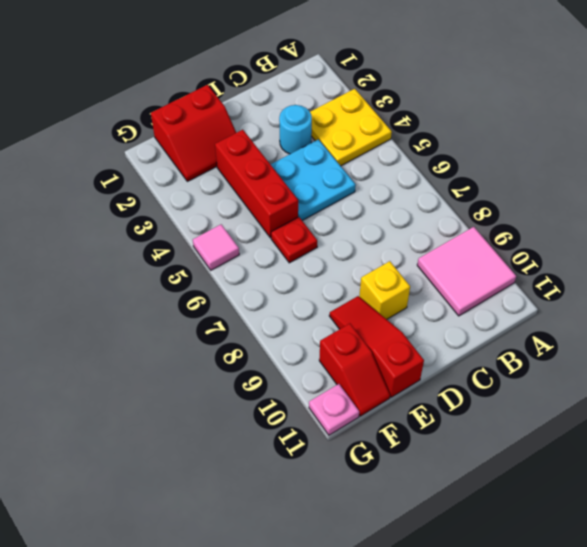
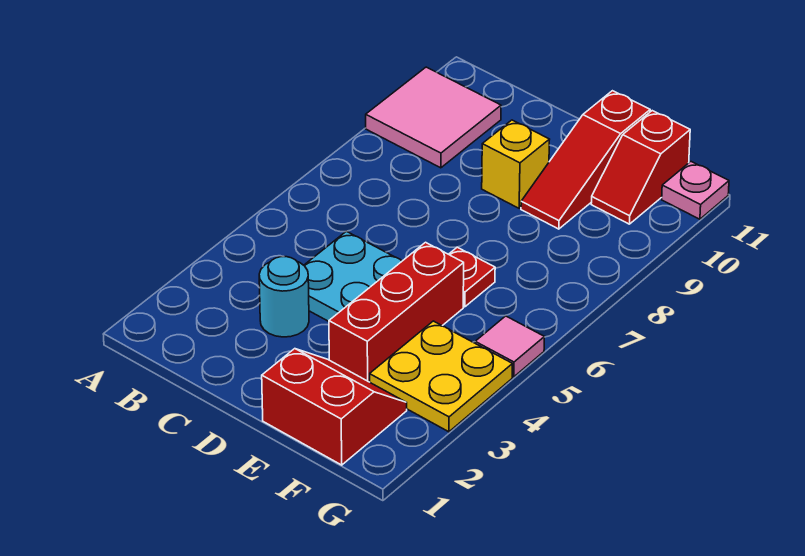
yellow 2x2 plate [310,89,392,166] -> yellow 2x2 plate moved to [370,321,512,432]
red 1x2 slope [319,324,390,416] -> red 1x2 slope turned to [591,111,690,224]

